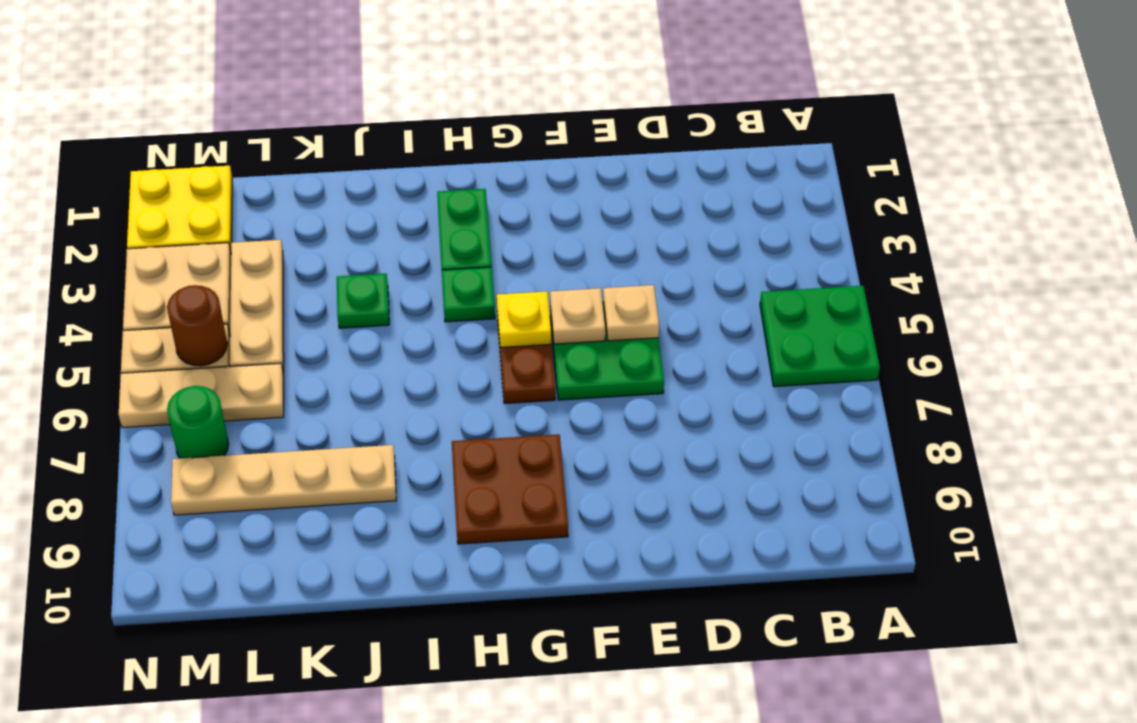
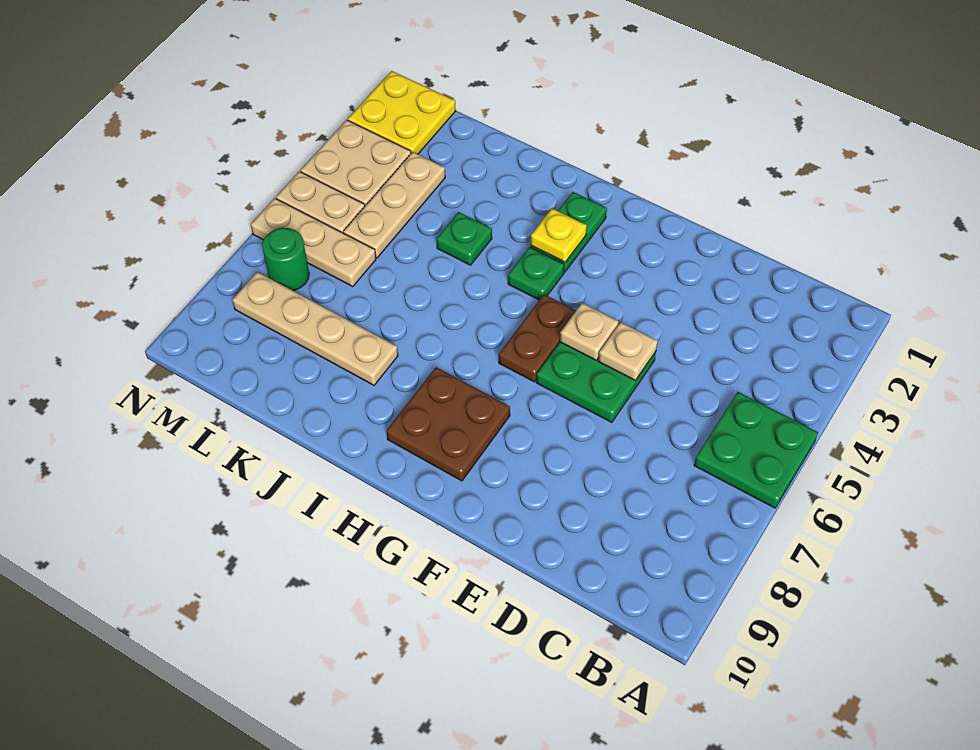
yellow 1x1 plate [497,292,551,347] -> yellow 1x1 plate moved to [531,209,587,262]
brown 1x1 round brick [167,285,227,366] -> none

